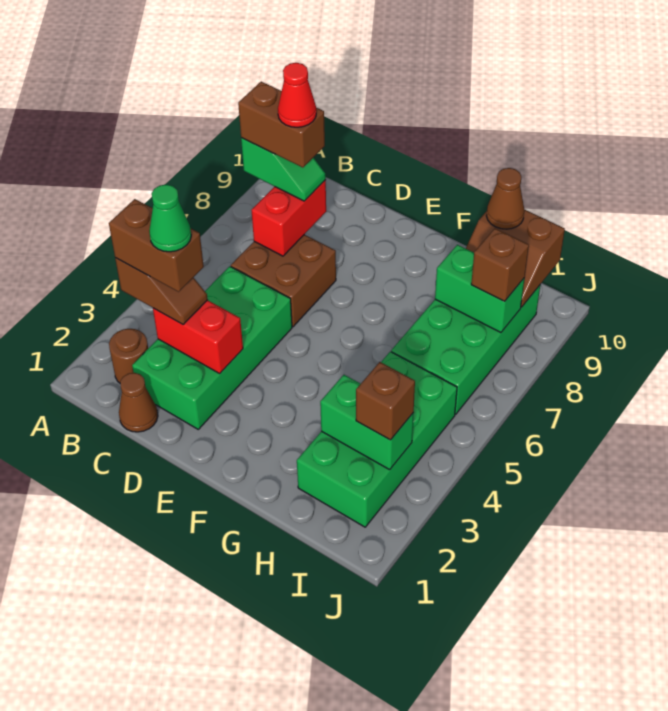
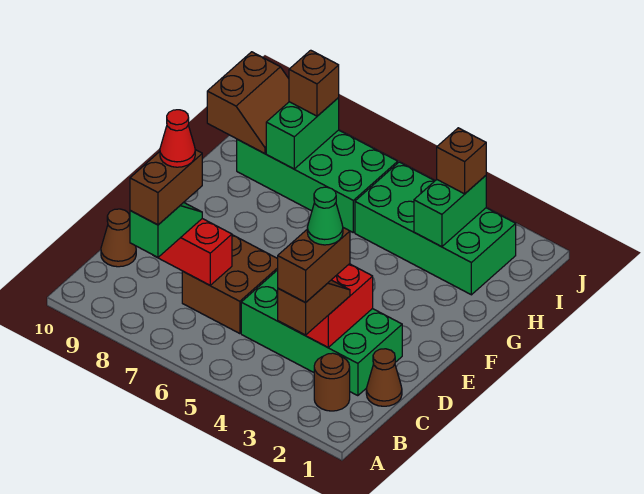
brown 1x1 cone [486,168,524,229] -> brown 1x1 cone moved to [101,209,136,267]

